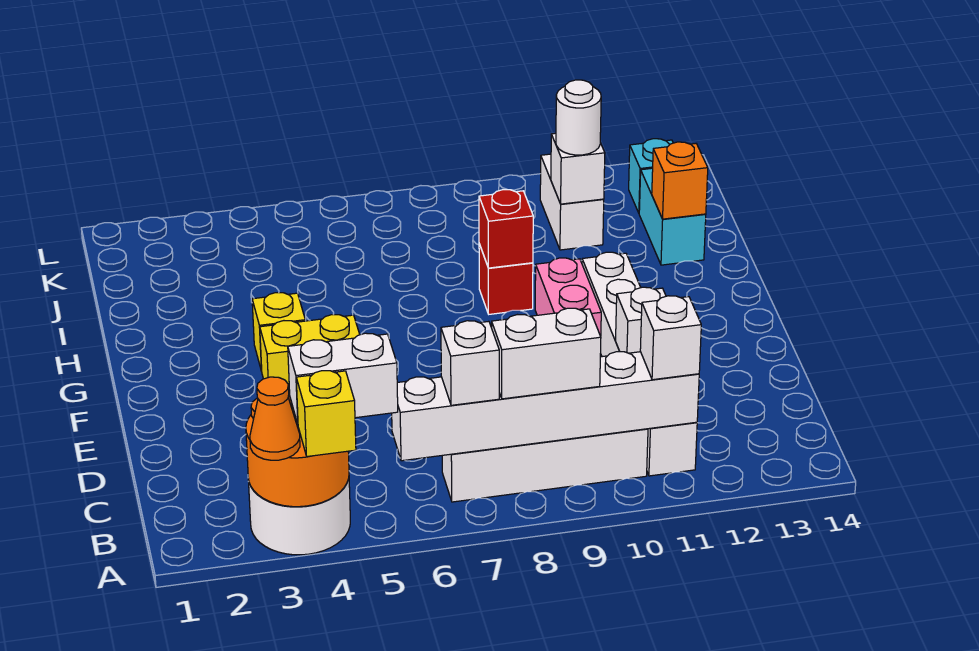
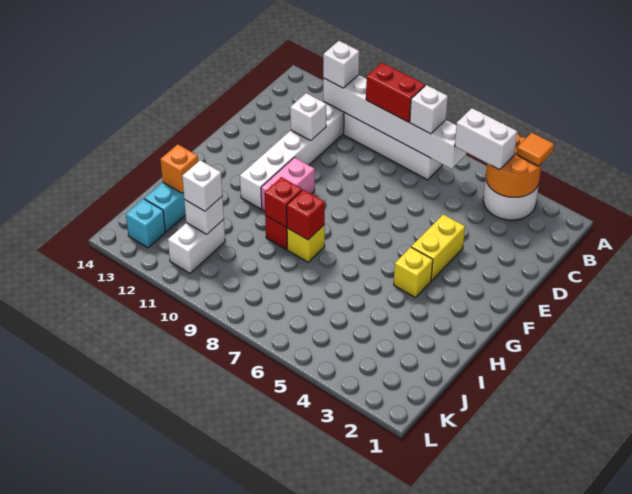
orange 1x1 cone [250,377,300,460] -> orange 1x1 tile [516,133,554,166]
yellow 1x1 brick [296,371,356,457] -> yellow 1x1 brick moved to [287,225,325,262]
white 1x2 brick [492,308,601,399] -> red 1x2 brick [366,63,425,122]
yellow 1x2 brick [260,314,360,396] -> yellow 1x2 brick turned to [411,214,465,281]
none -> red 1x1 brick [287,190,325,240]
white 1x1 round brick [556,80,601,155] -> white 1x1 brick [182,160,222,211]

